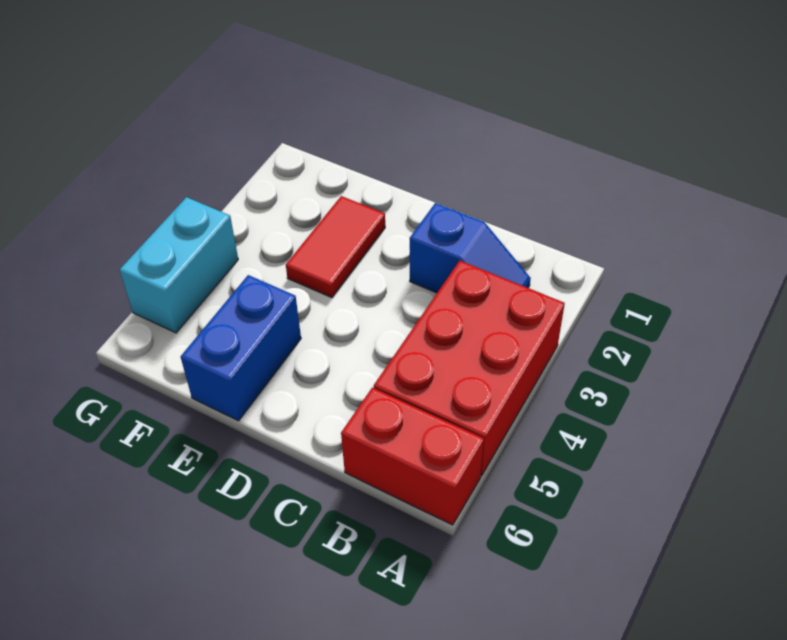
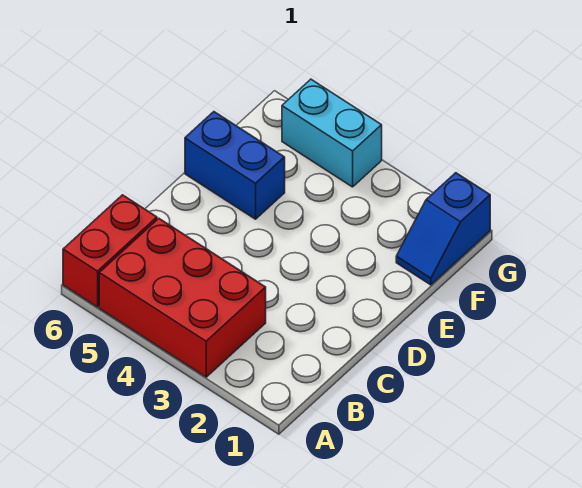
blue 1x2 slope [410,203,531,293] -> blue 1x2 slope moved to [396,173,490,285]
red 1x2 tile [286,196,385,298] -> none

